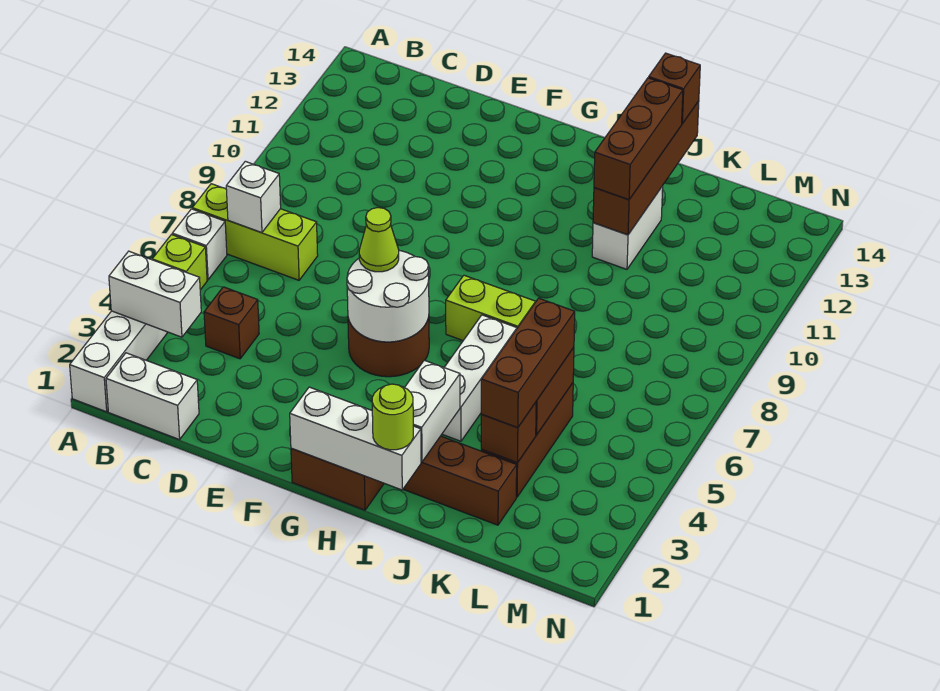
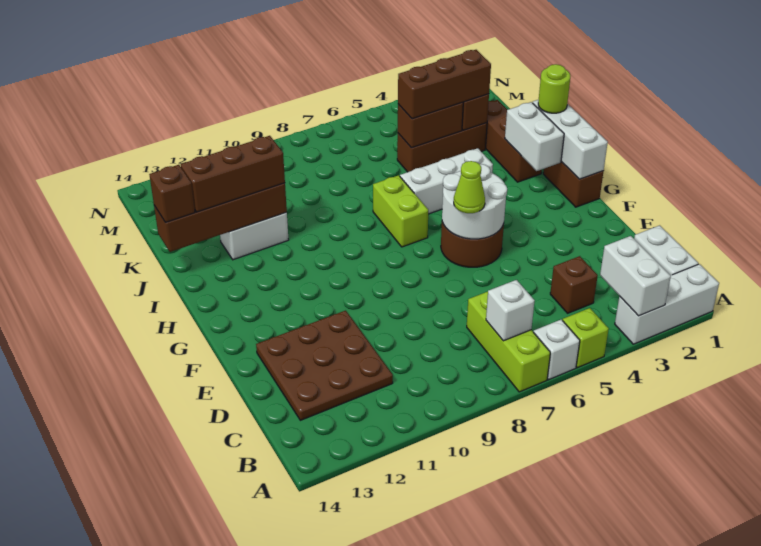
none -> brown 3x3 plate [256,311,393,420]
white 1x2 brick [404,360,460,462] -> white 1x2 brick turned to [505,102,564,171]

